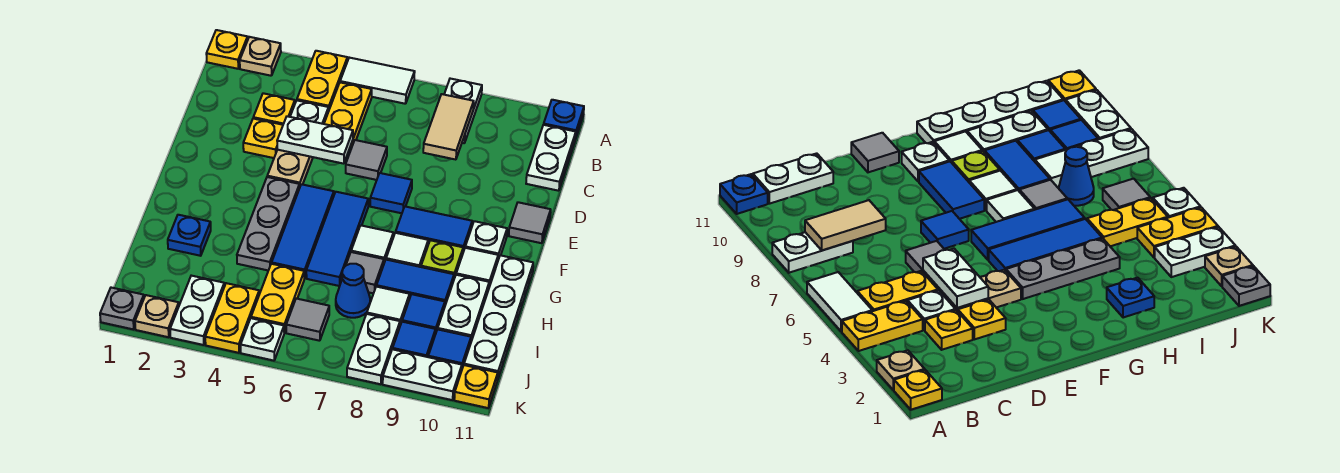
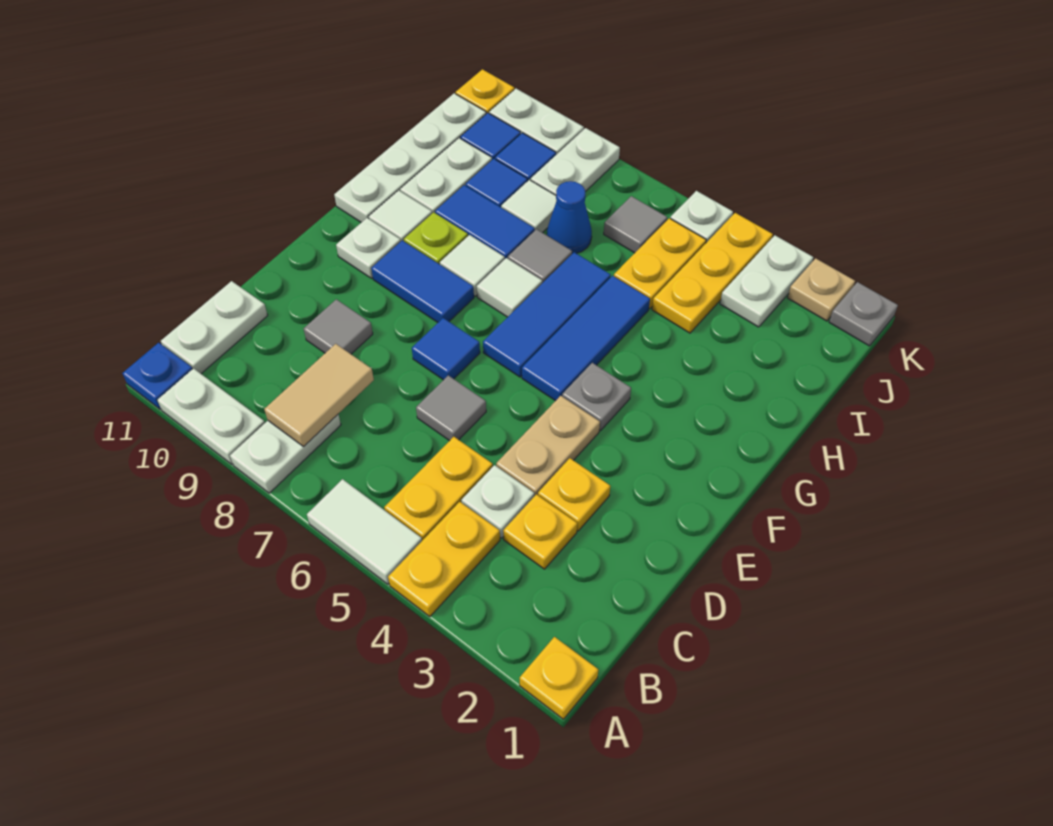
tan 1x1 plate [240,37,281,76] -> none
white 1x2 plate [277,116,353,164] -> white 1x2 plate moved to [157,369,265,464]
grey 1x1 tile [509,202,551,243] -> grey 1x1 tile moved to [304,299,373,354]
grey 1x3 plate [237,177,300,271] -> grey 1x1 plate [562,363,631,430]
blue 1x1 plate [168,215,211,256] -> none
yellow 1x2 plate [205,283,259,353] -> yellow 1x3 plate [652,213,773,333]

